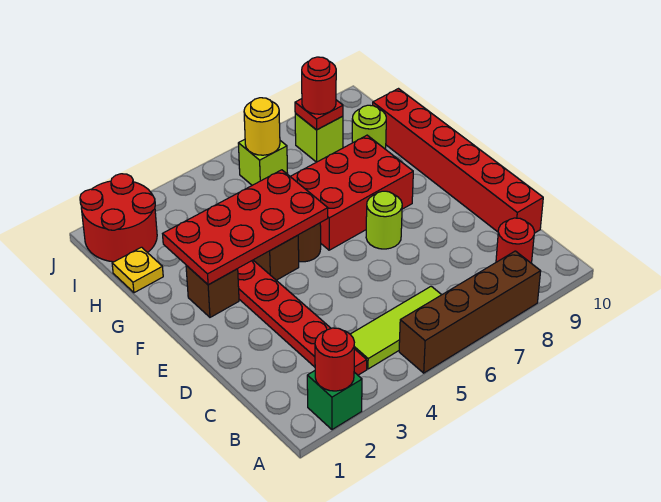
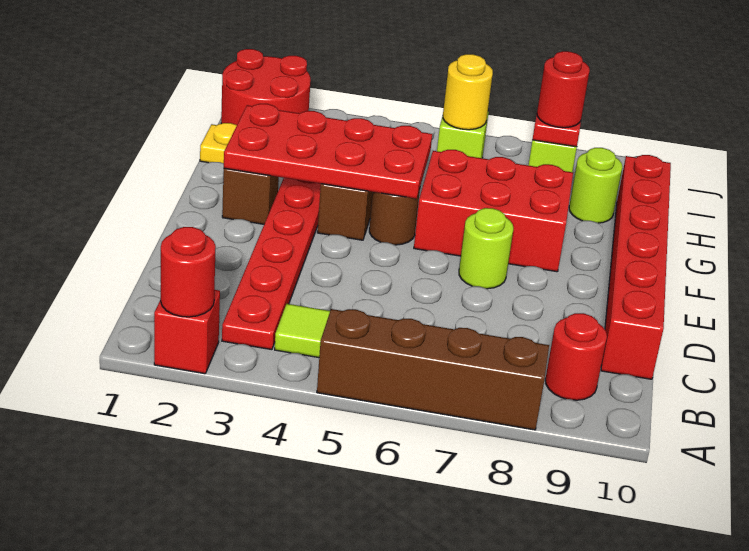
green 1x1 brick [307,371,362,430] -> red 1x1 brick [154,290,220,374]

